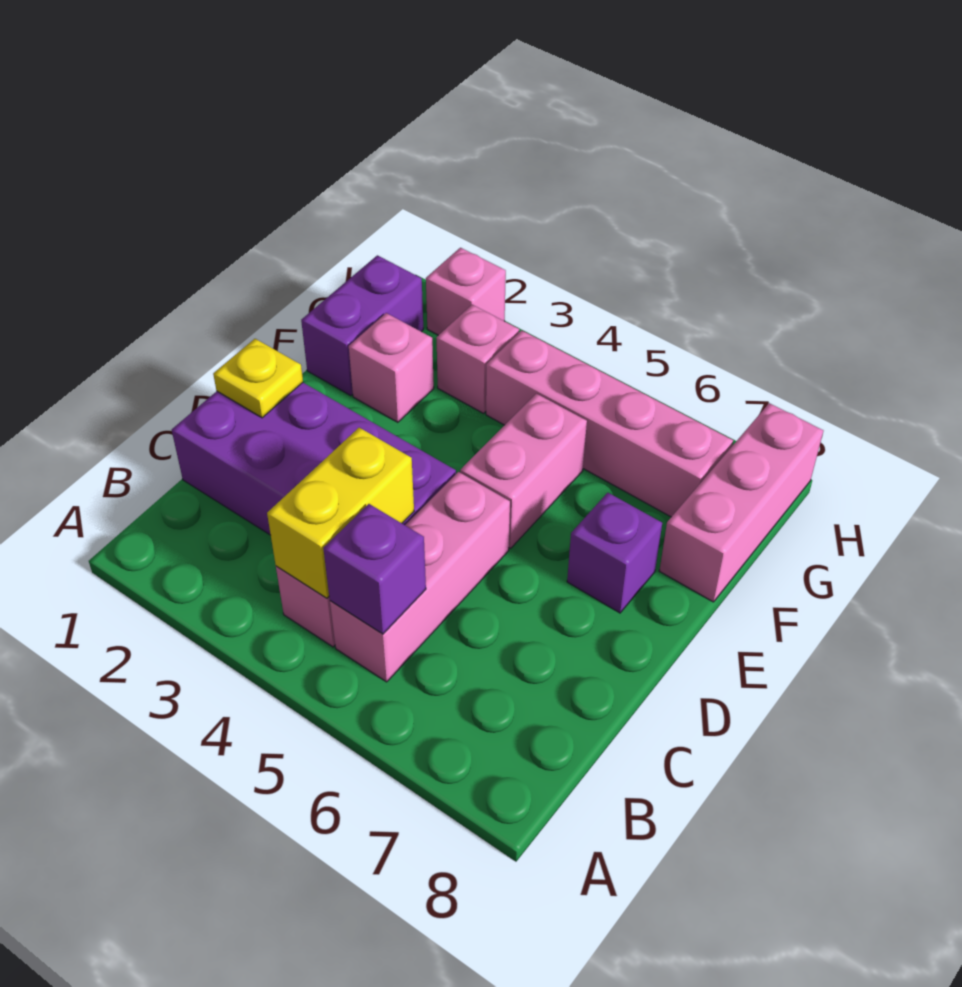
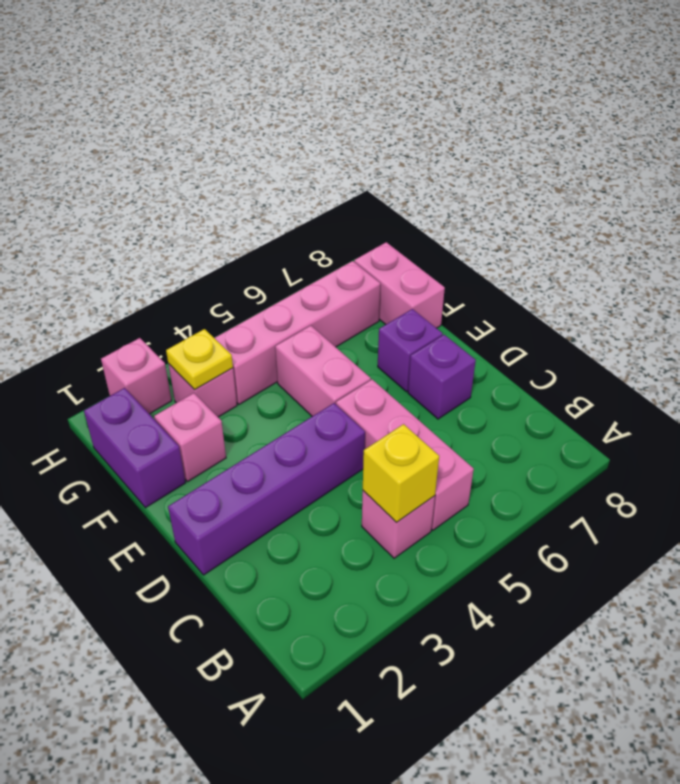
yellow 1x2 brick [267,428,414,598] -> yellow 1x1 brick [363,424,439,523]
purple 1x1 brick [323,504,426,634] -> purple 1x1 brick moved to [408,335,476,419]
purple 2x4 brick [172,383,456,535] -> purple 1x4 brick [168,403,365,575]
yellow 1x1 plate [213,339,303,418] -> yellow 1x1 plate moved to [166,329,233,390]
pink 1x3 brick [659,403,823,602] -> pink 1x2 brick [354,242,445,328]

